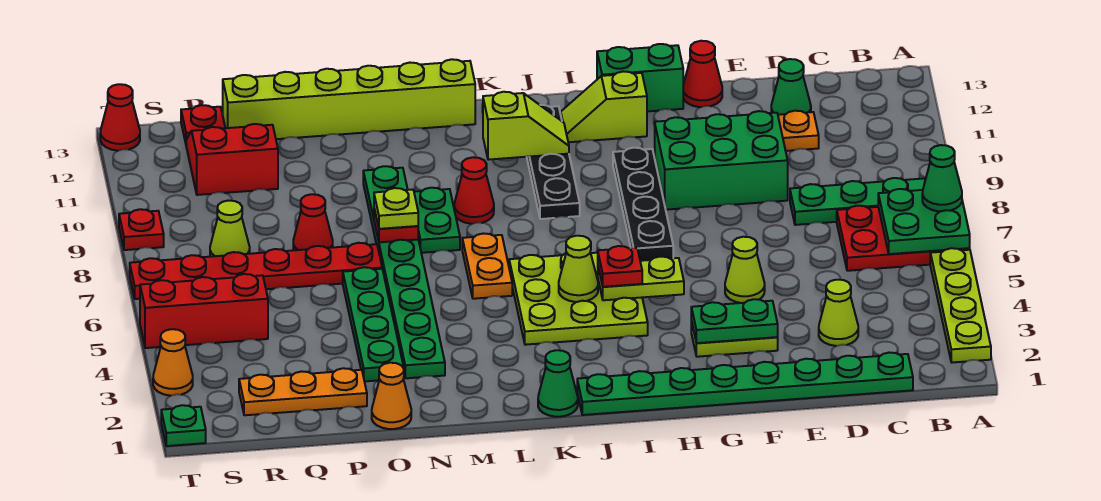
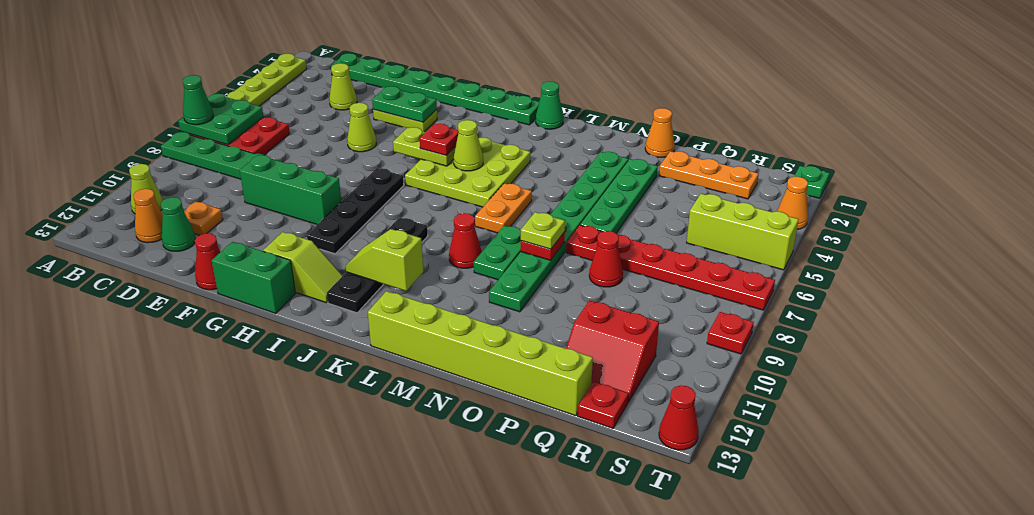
none -> orange 1x1 cone [133,189,163,243]
green 2x3 brick [655,111,788,210] -> green 1x3 brick [240,155,341,224]
red 1x3 brick [140,274,268,348] -> lime 1x3 brick [687,194,799,270]
lime 1x1 cone [210,200,250,257] -> lime 1x1 cone moved to [129,164,163,214]

